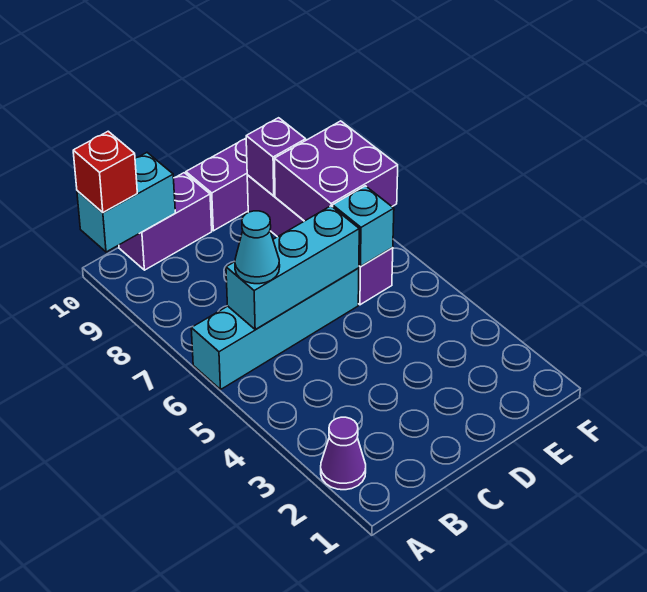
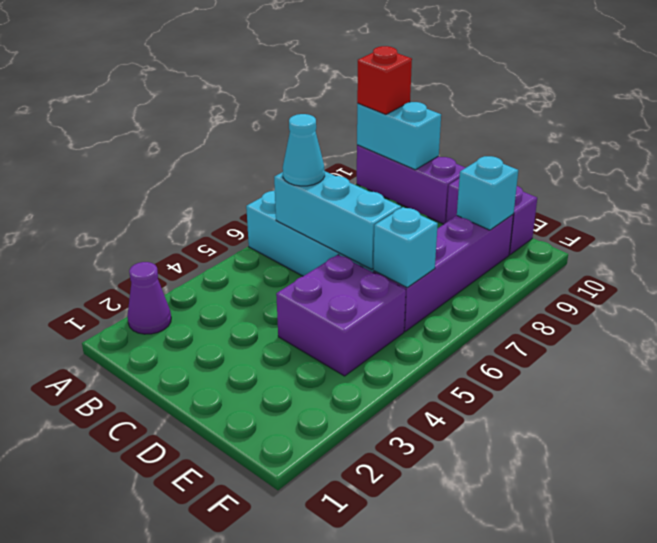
purple 1x2 brick [119,173,212,270] -> purple 1x3 brick [357,145,465,224]
purple 2x2 brick [274,121,398,221] -> purple 2x2 brick moved to [276,255,406,376]
purple 1x1 brick [246,118,306,196] -> cyan 1x1 brick [457,156,518,230]

